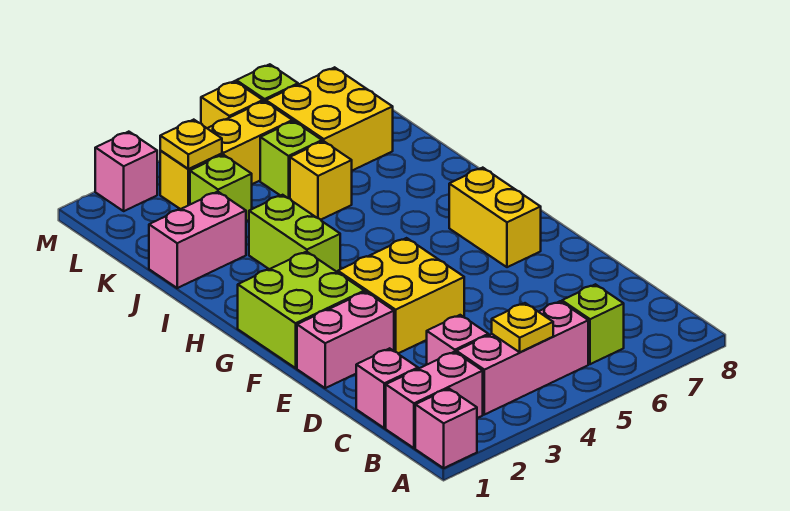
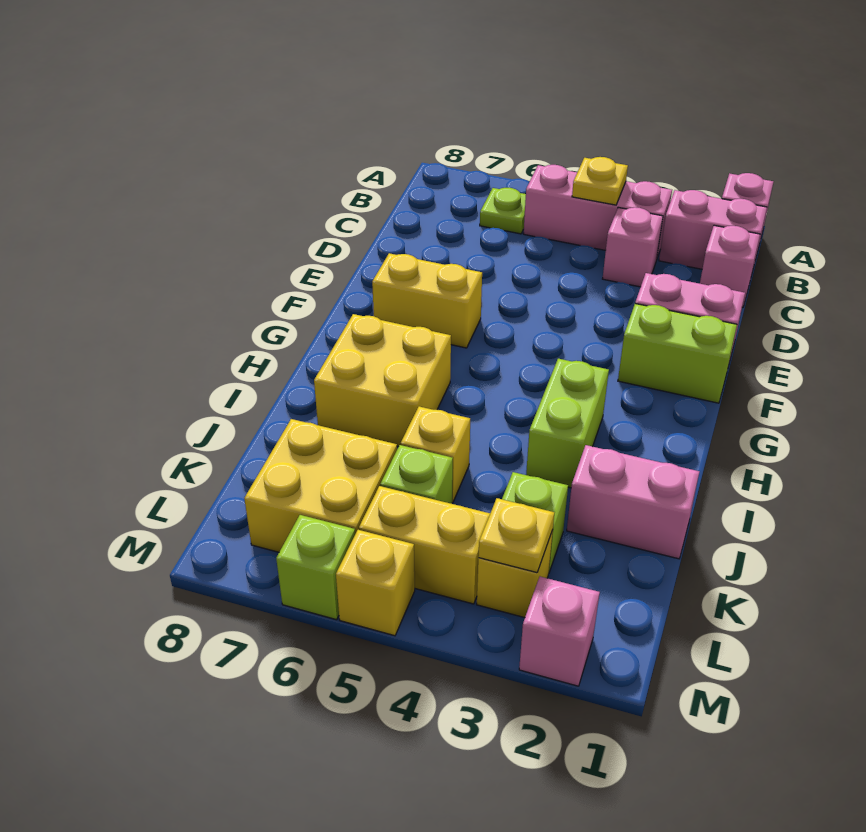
lime 1x1 brick [562,284,624,364] -> lime 1x1 plate [480,188,526,234]
yellow 2x2 brick [338,238,464,353] -> yellow 2x2 brick moved to [314,314,451,447]
lime 2x2 brick [238,252,364,368] -> lime 1x2 brick [618,304,737,403]
yellow 1x2 brick [449,168,541,267] -> yellow 1x2 brick turned to [372,253,482,348]

